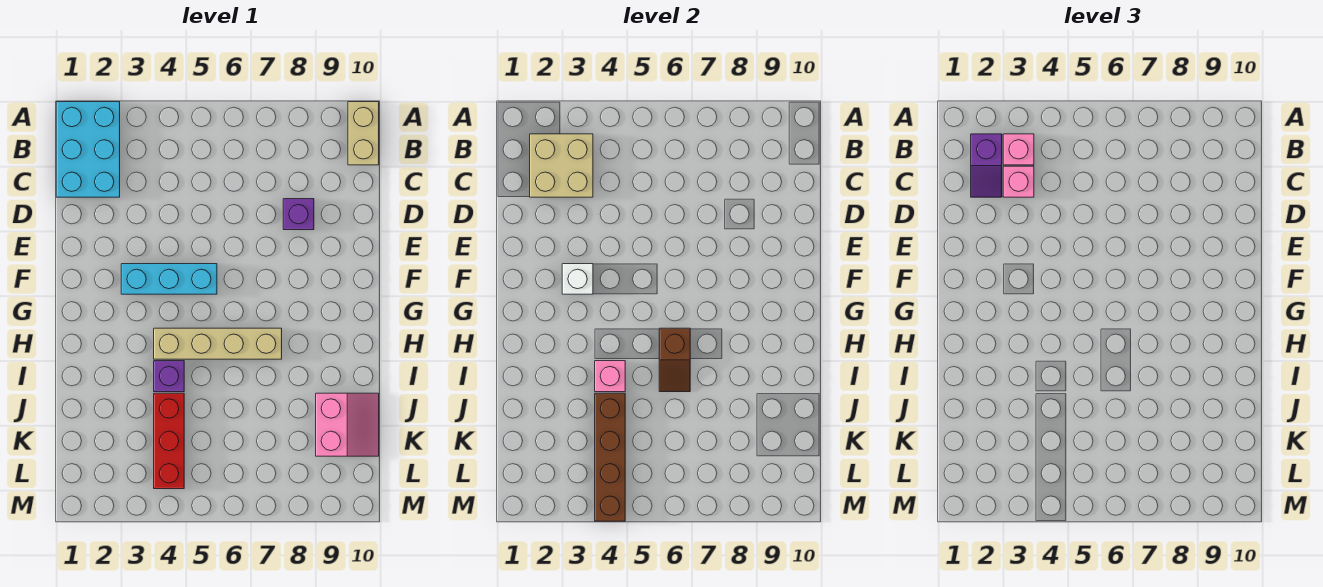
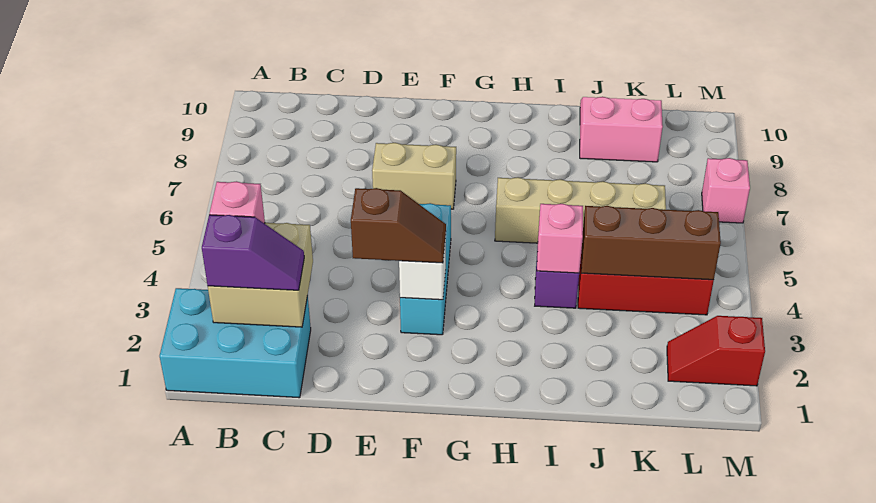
tan 1x2 brick [348,102,379,165] -> tan 1x2 brick moved to [372,143,456,209]
pink 1x1 brick [1003,166,1034,197] -> pink 1x1 brick moved to [702,158,750,223]
purple 1x1 brick [283,199,314,230] -> none
tan 1x4 brick [154,328,282,359] -> tan 1x4 brick turned to [495,177,666,243]
brown 1x2 slope [659,328,690,392] -> brown 1x2 slope moved to [351,188,446,263]
brown 1x4 brick [595,393,625,521] -> brown 1x3 brick [581,206,721,280]
none -> red 1x2 slope [667,316,765,386]

